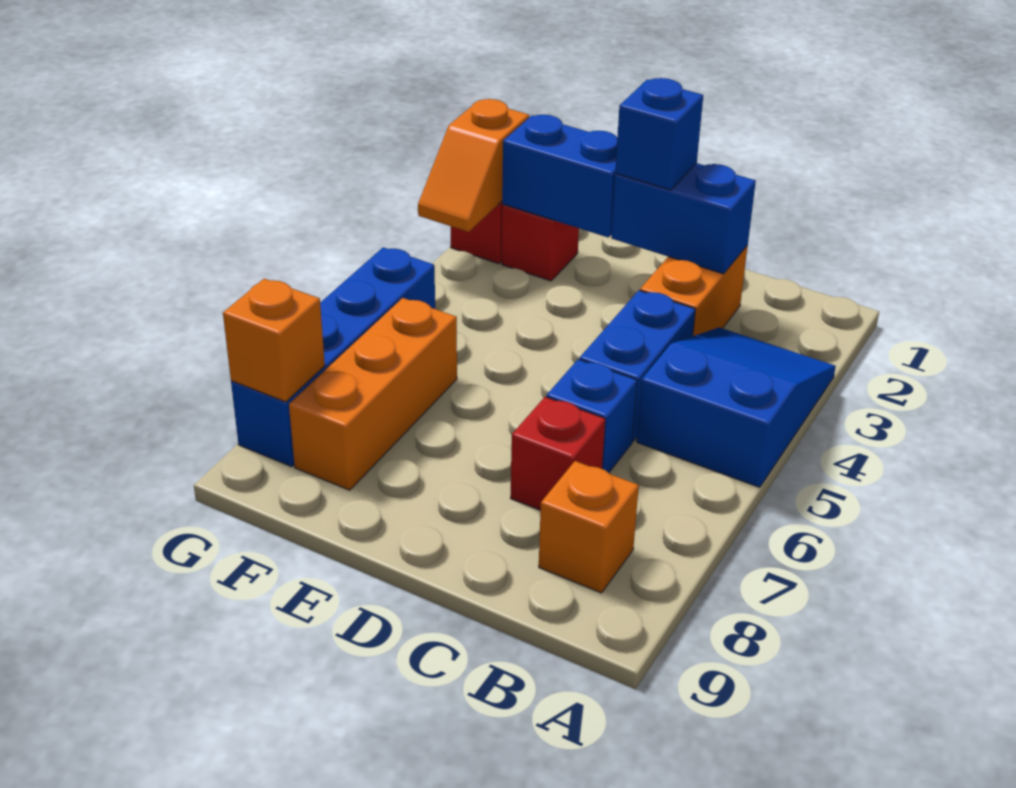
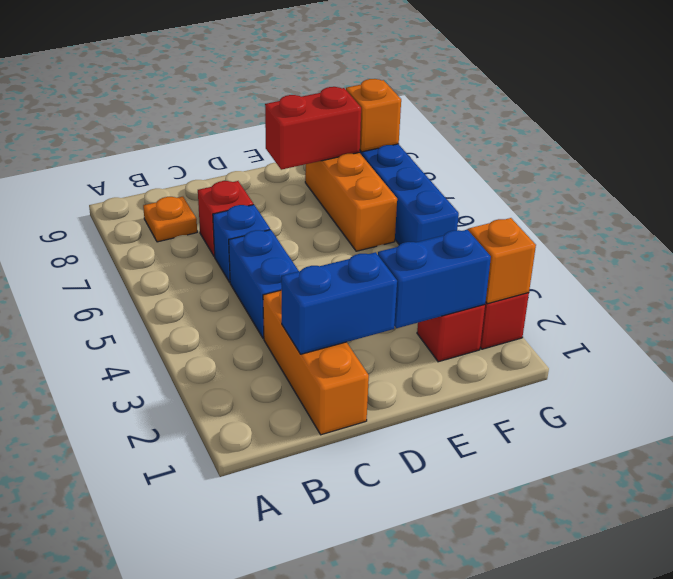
blue 2x3 slope [637,327,836,487] -> none
orange 1x1 brick [539,461,639,593] -> orange 1x1 plate [143,197,197,242]
orange 1x2 brick [640,246,748,336] -> orange 1x3 brick [263,290,369,435]
blue 1x1 brick [615,78,703,190] -> none
none -> red 1x2 brick [265,87,361,170]

